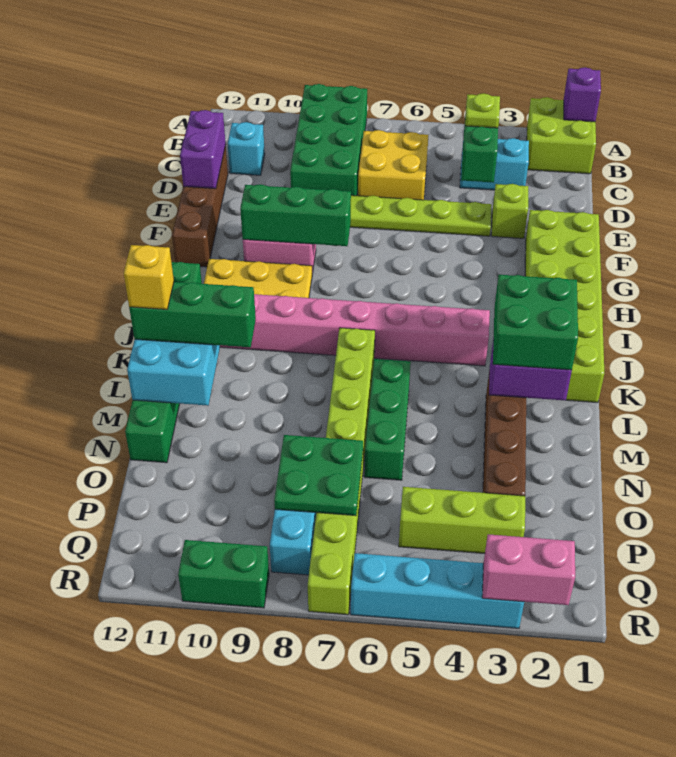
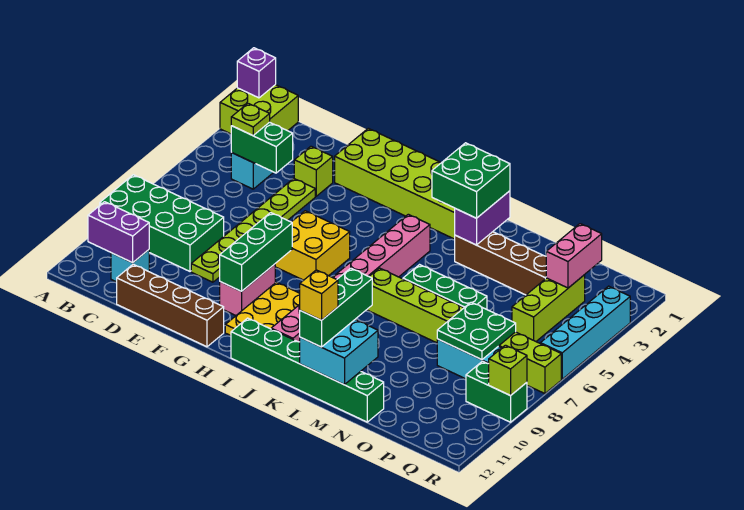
yellow 2x2 brick [358,130,428,200] -> yellow 2x2 brick moved to [275,211,350,280]
purple 1x2 brick [180,110,226,189] -> purple 1x2 brick moved to [88,202,149,263]
pink 1x2 brick [482,534,575,605] -> pink 1x2 brick moved to [546,224,602,288]
green 1x2 brick [178,540,269,608] -> green 1x2 brick turned to [466,361,527,422]
none -> lime 1x1 brick [489,345,527,396]

